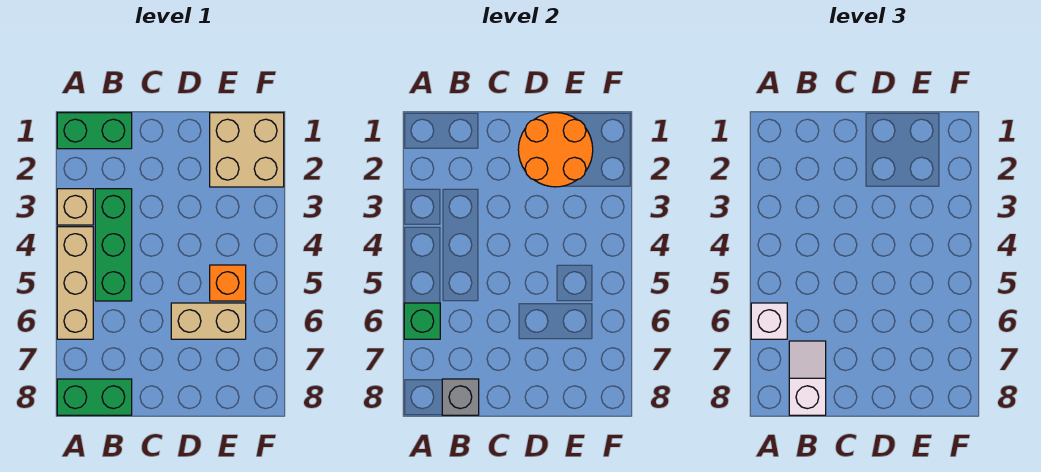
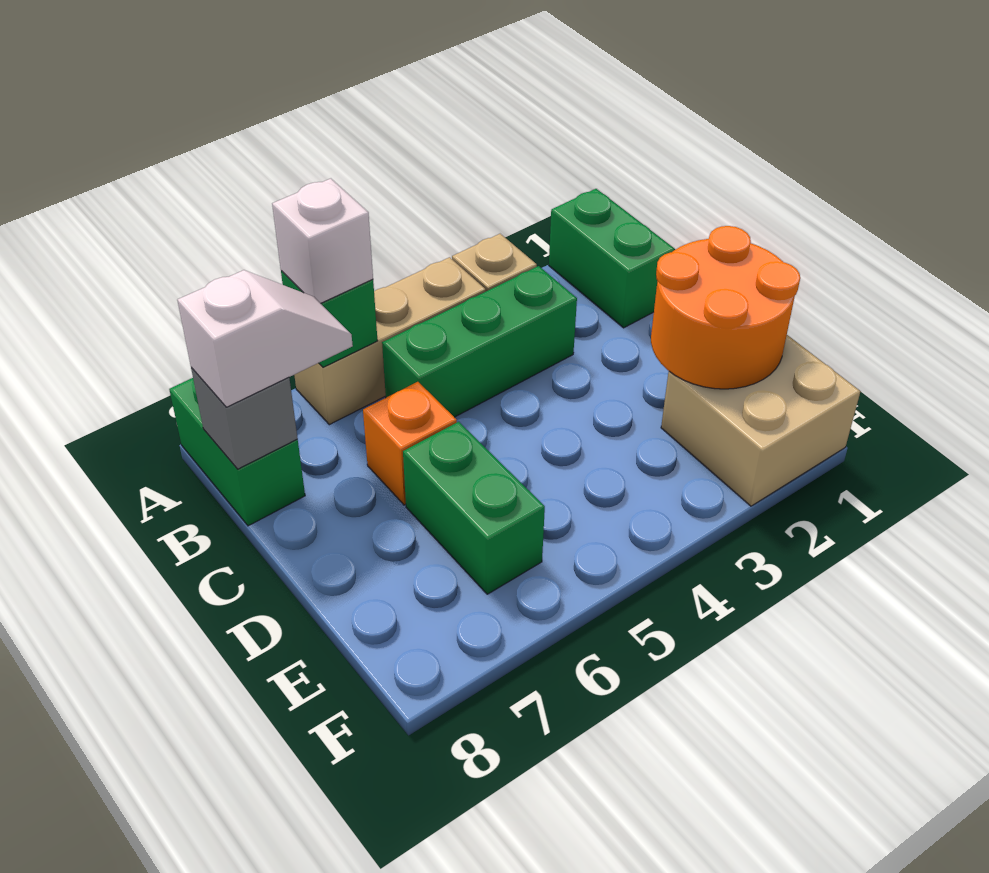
tan 1x2 brick [171,303,246,339] -> green 1x2 brick [403,422,545,594]
orange 1x1 brick [210,265,246,301] -> orange 1x1 brick moved to [363,382,457,505]

